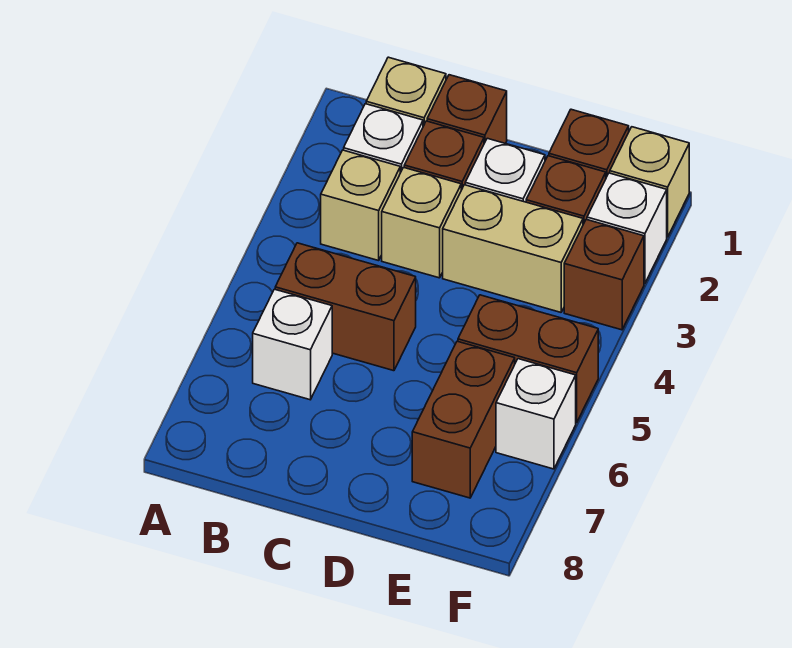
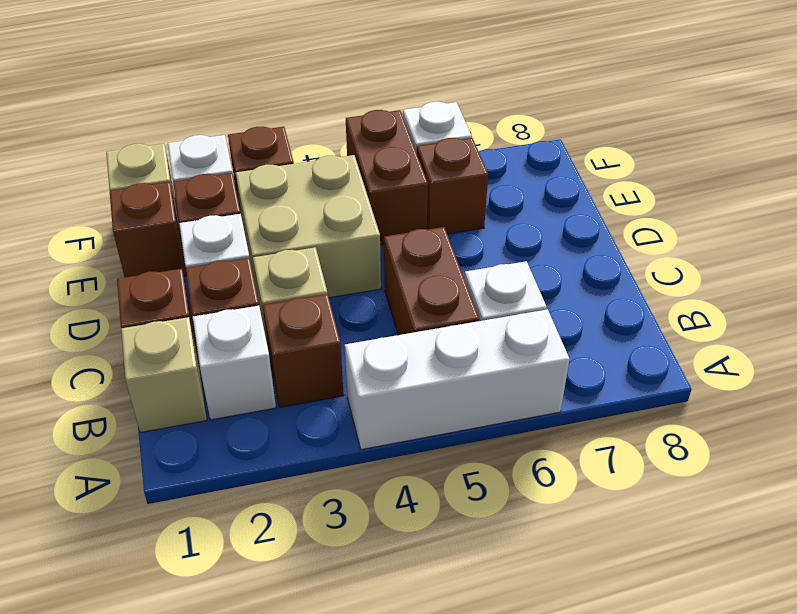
none -> white 1x3 brick [345,309,570,450]
tan 1x1 brick [321,150,400,261] -> brown 1x1 brick [263,294,344,407]
tan 1x2 brick [443,185,583,312] -> tan 2x2 brick [236,155,381,301]
brown 1x2 brick [412,341,515,498] -> brown 1x1 brick [417,138,488,234]

